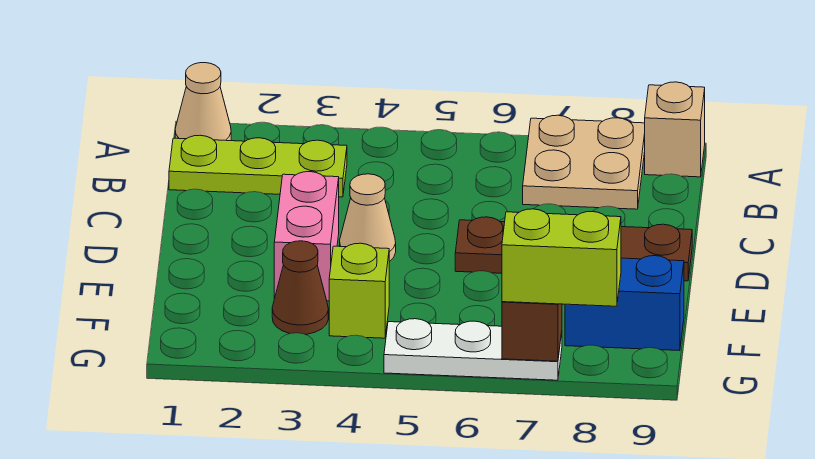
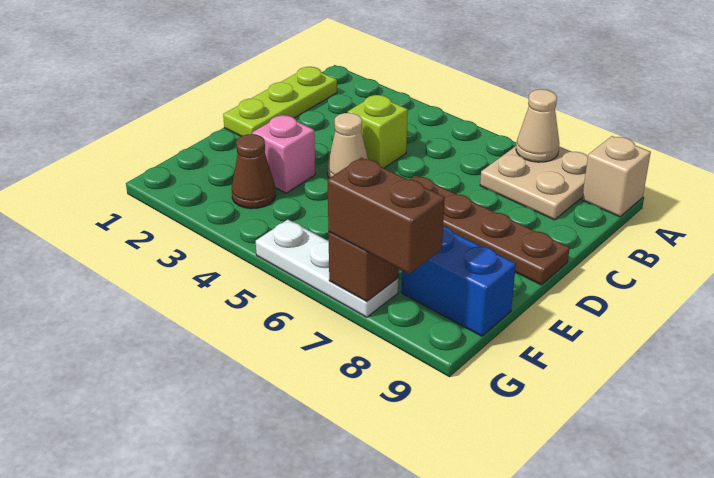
tan 1x1 cone [175,63,231,141] -> tan 1x1 cone moved to [516,89,559,162]
lime 1x3 plate [169,135,347,197] -> lime 1x3 plate turned to [223,67,337,136]
pink 1x2 brick [274,172,339,301] -> pink 1x1 brick [252,115,315,193]
lime 1x1 brick [329,243,389,338] -> lime 1x1 brick moved to [348,95,408,168]
lime 1x2 brick [502,209,621,306] -> brown 1x2 brick [328,158,445,274]

